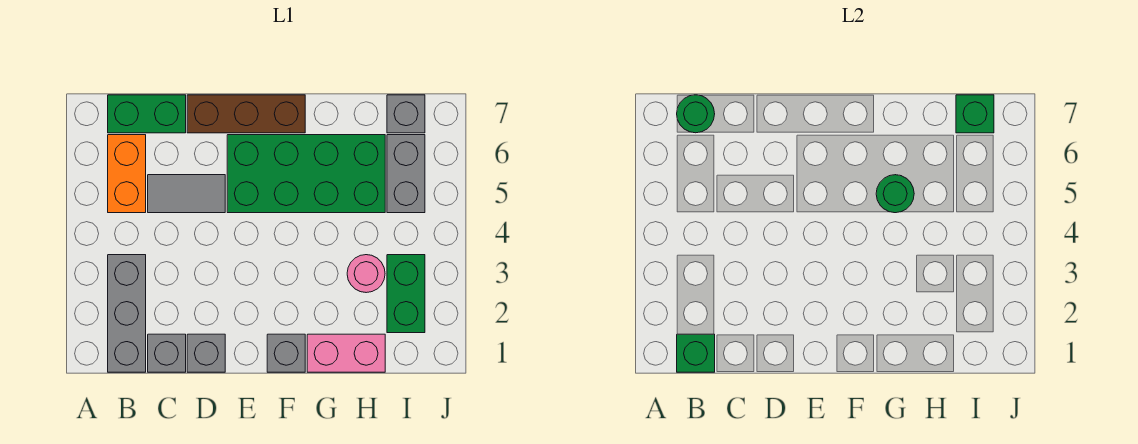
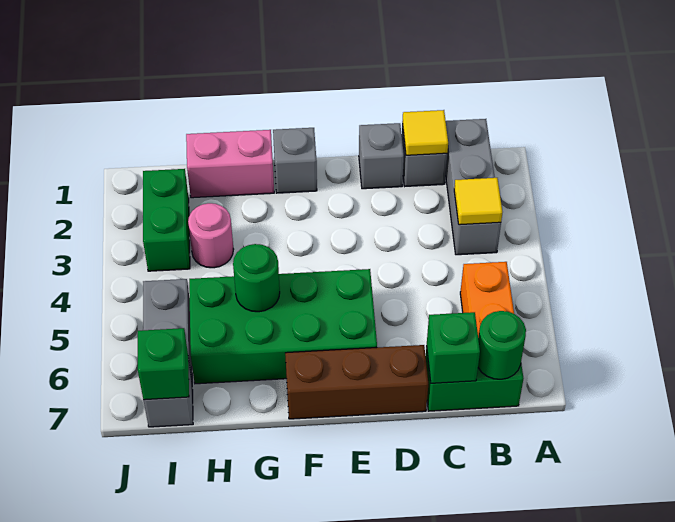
green 1x1 brick [677,334,715,372] -> green 1x1 brick moved to [427,312,480,383]
none -> yellow 1x1 tile [454,178,502,225]
none -> yellow 1x1 tile [402,110,448,155]
grey 1x2 tile [148,175,225,213] -> none

